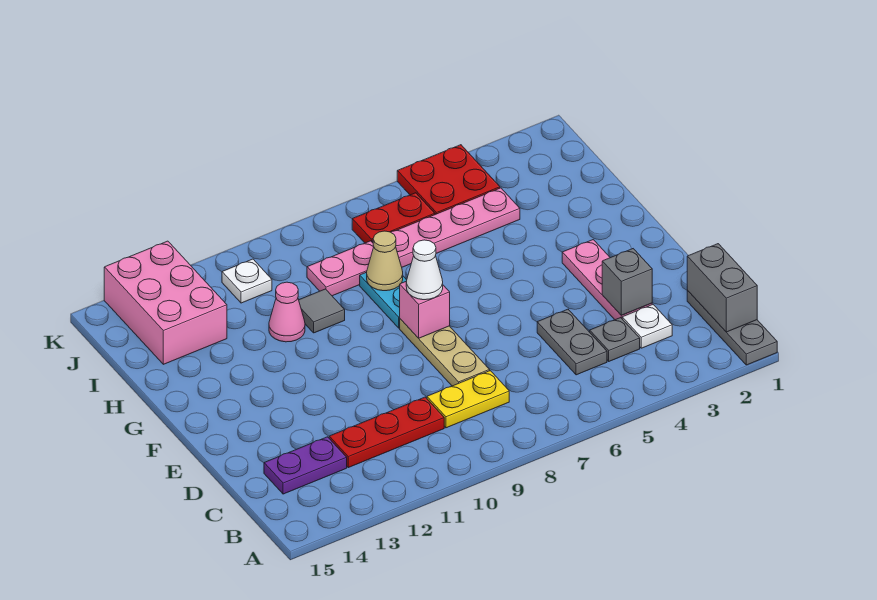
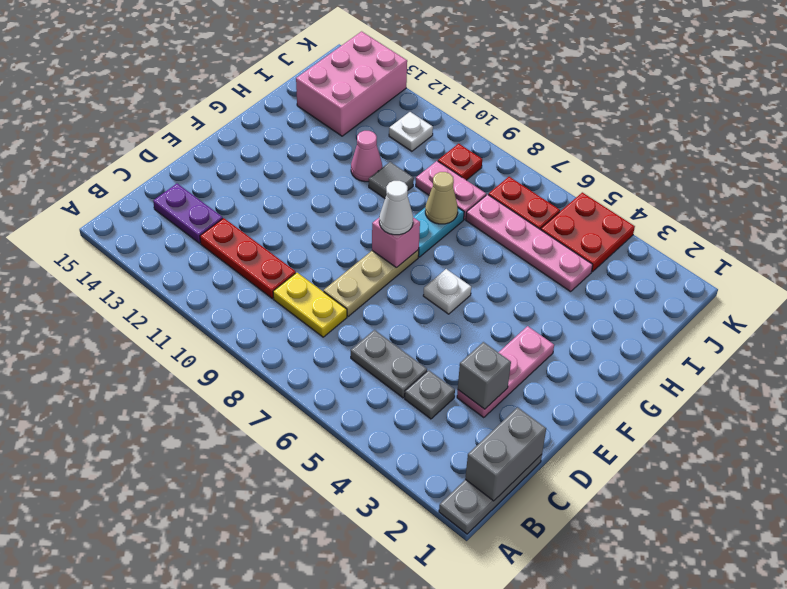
white 1x1 plate [622,304,672,348] -> white 1x1 plate moved to [423,269,471,314]
grey 1x2 plate [537,309,607,375] -> grey 1x2 plate turned to [351,330,427,398]
none -> red 1x1 plate [438,144,482,180]

